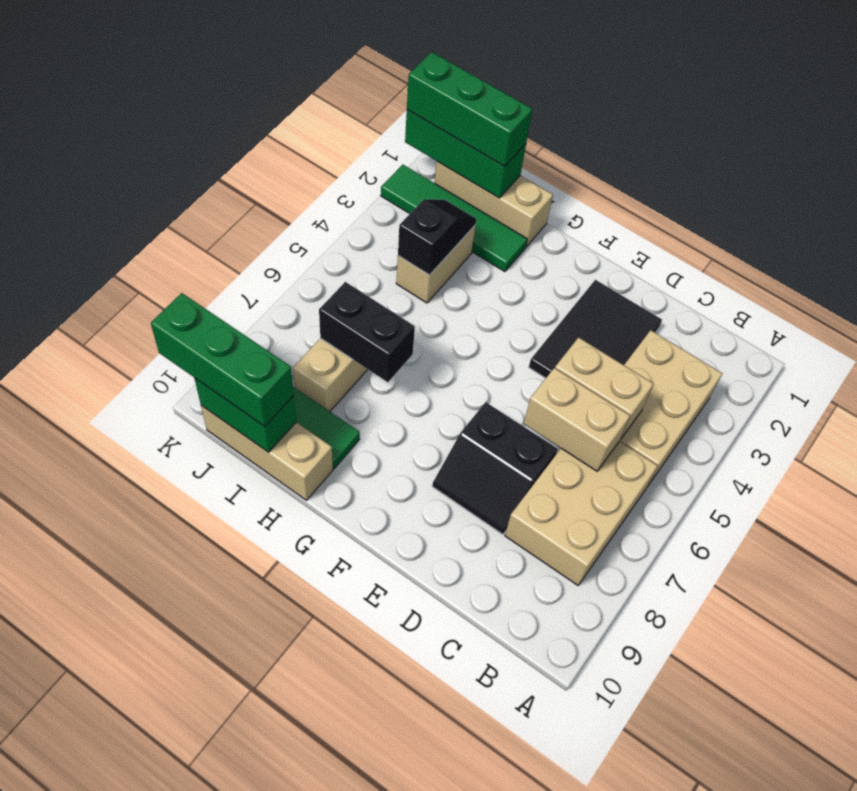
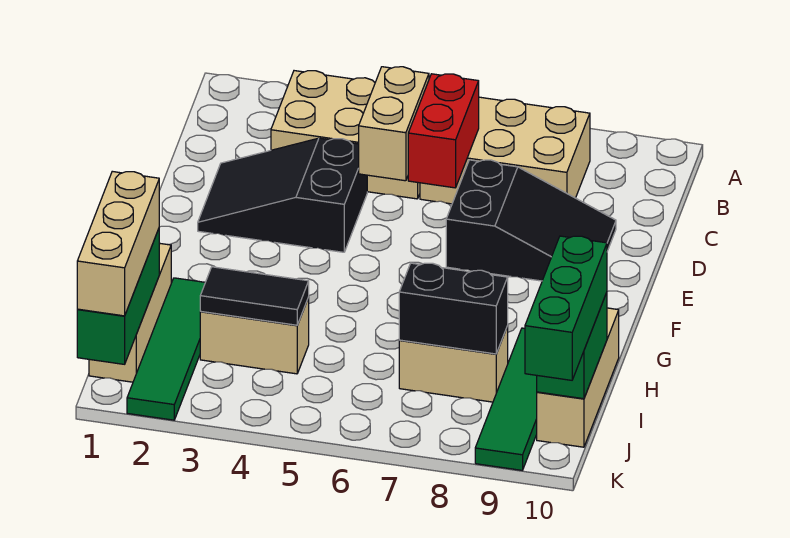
tan 1x2 brick [524,368,630,471] -> red 1x2 brick [408,74,479,188]
black 2x3 tile [529,280,662,378] -> black 2x3 slope [198,138,367,252]
black 2x2 slope [432,402,558,534] -> black 2x3 slope [446,160,616,281]
black 1x2 brick [319,282,415,382] -> black 1x2 brick turned to [399,263,508,354]
green 1x3 brick [407,52,533,166] -> tan 1x3 brick [77,171,159,316]
black 1x2 slope [398,199,476,275] -> black 1x2 tile [200,267,309,325]

